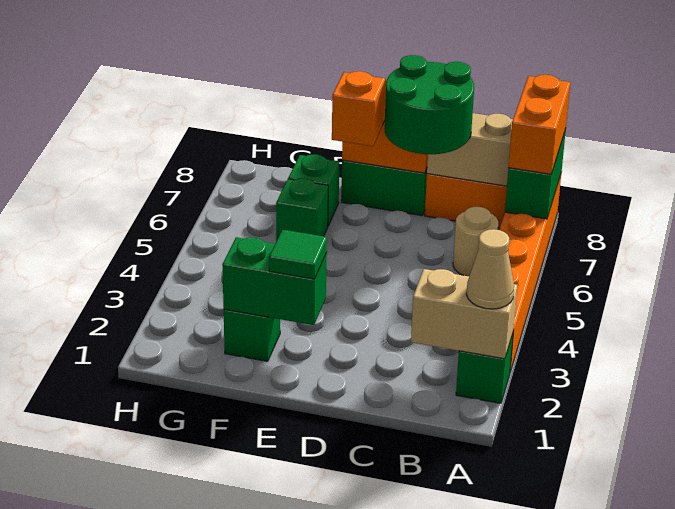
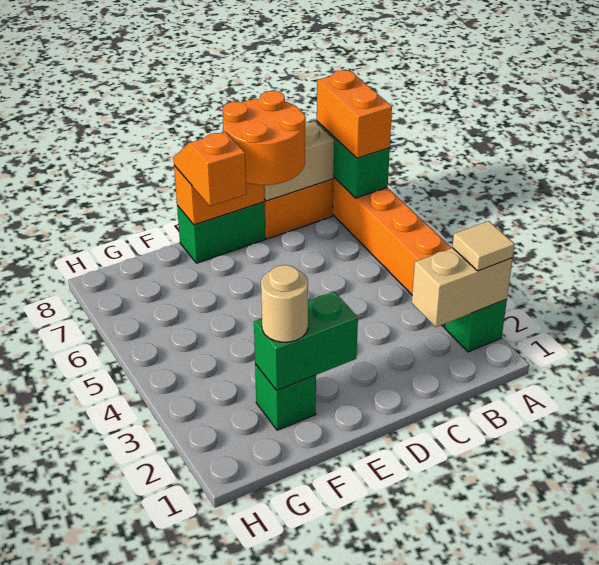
tan 1x1 cone [466,229,514,309] -> tan 1x1 tile [452,221,515,271]
tan 1x1 round brick [453,207,498,276] -> tan 1x1 round brick moved to [261,265,308,342]
green 2x2 round brick [385,55,474,154] -> orange 2x2 round brick [223,91,306,185]
green 1x1 tile [269,230,327,279] -> none
green 1x1 brick [276,178,328,241] -> none
green 1x1 brick [288,154,339,226] -> none

